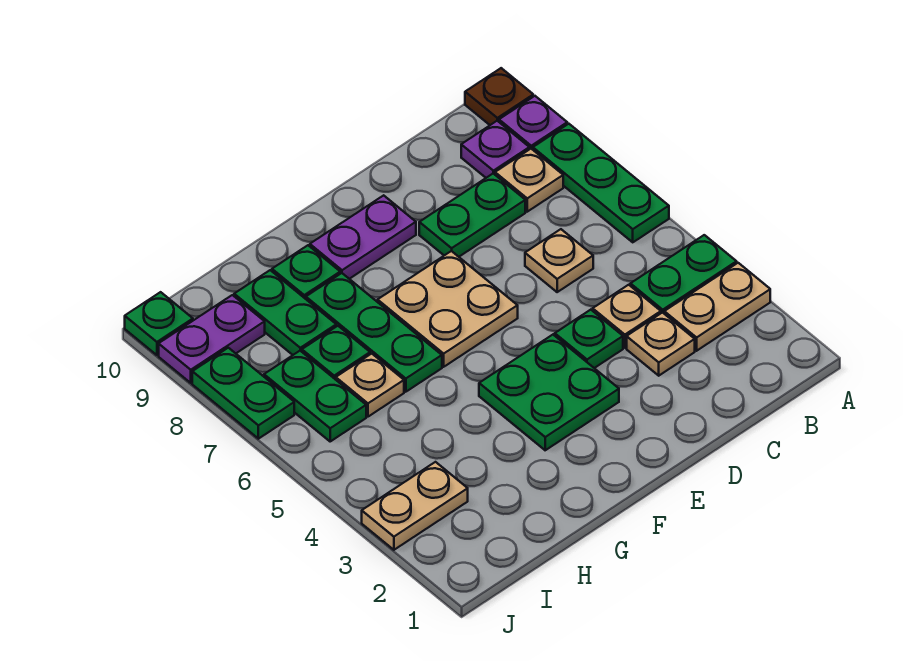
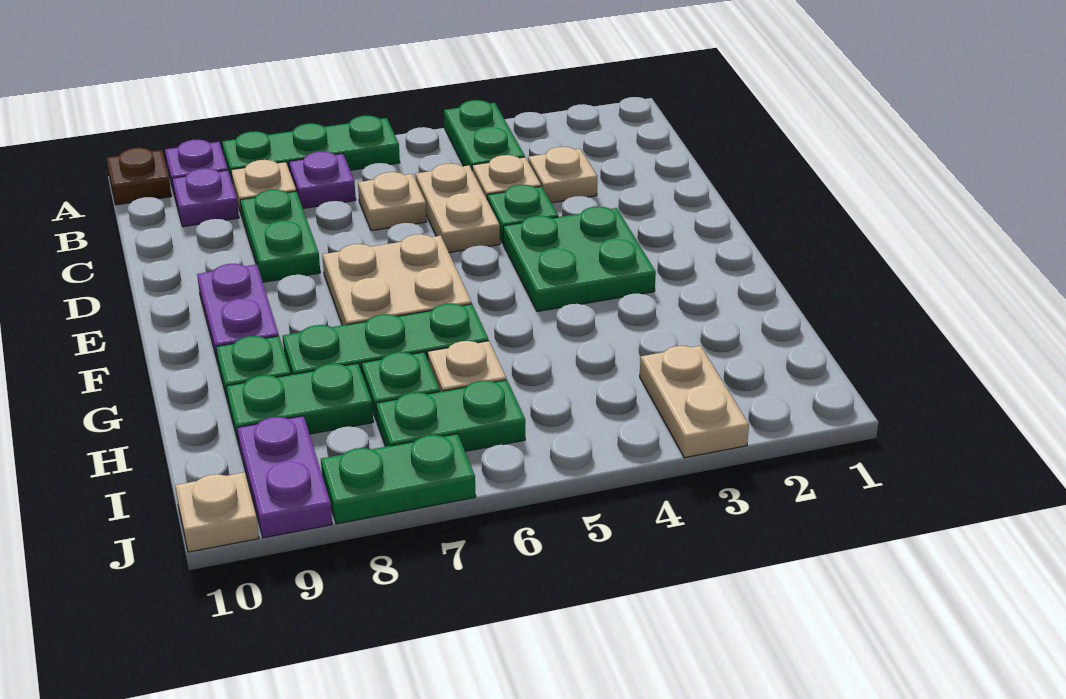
tan 1x2 plate [664,263,770,351] -> tan 1x2 plate moved to [415,163,500,253]
none -> purple 1x1 plate [289,151,356,208]
green 1x1 plate [125,292,193,355] -> tan 1x1 plate [175,472,259,552]

